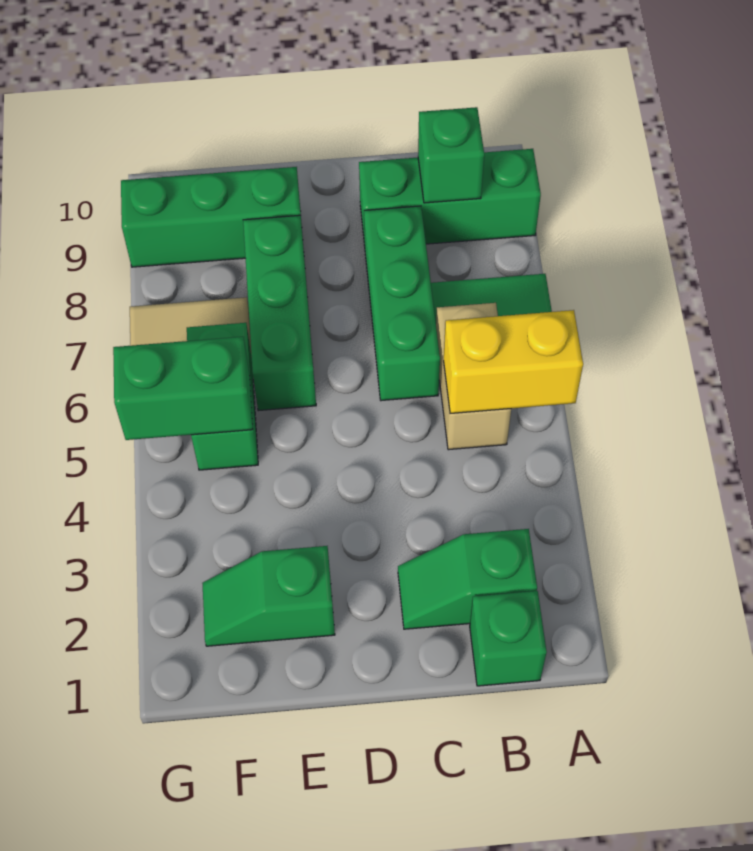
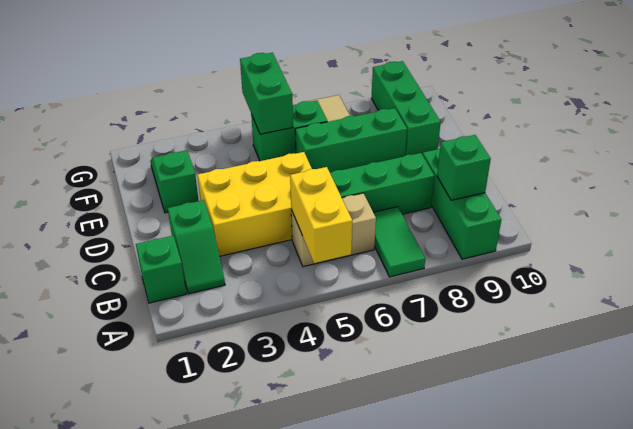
green 1x2 slope [398,529,537,629] -> green 1x2 slope turned to [168,200,225,294]
none -> yellow 2x3 brick [198,152,312,256]

